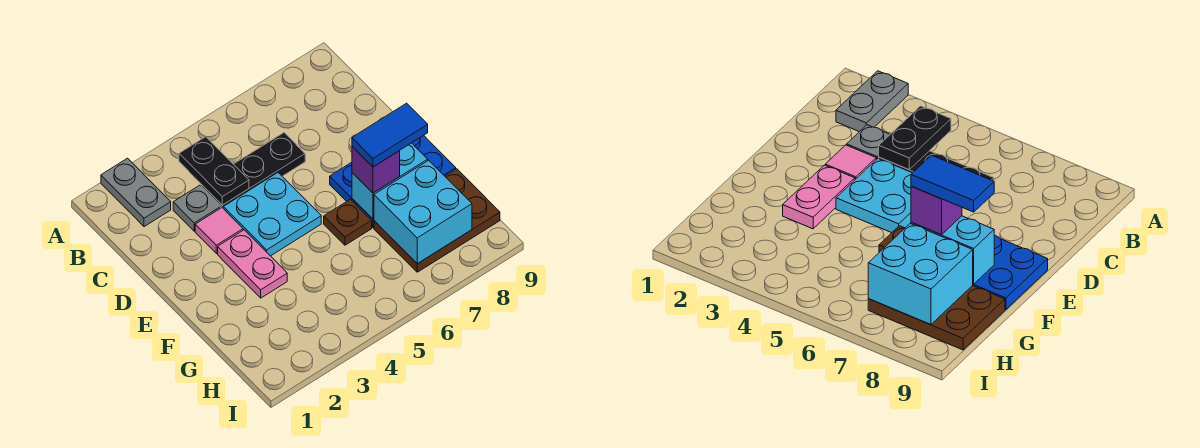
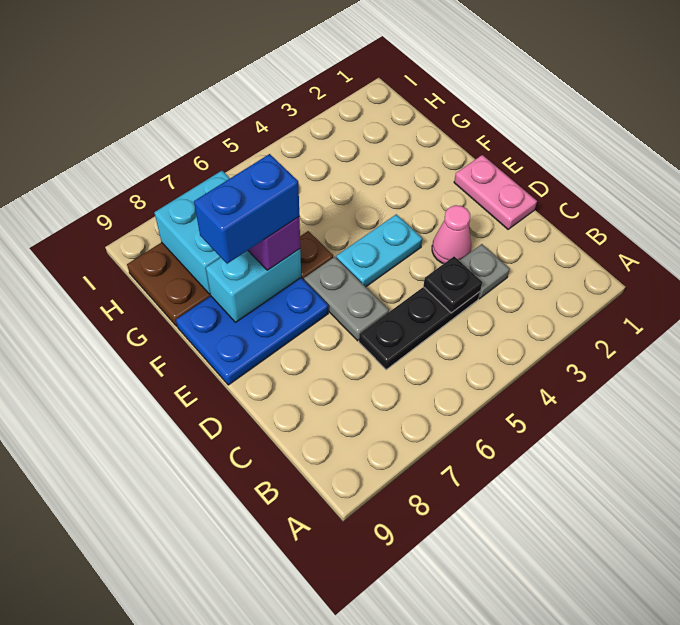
grey 1x2 plate [101,158,171,227] -> grey 1x2 plate moved to [304,257,389,341]
black 1x2 plate [179,137,249,205] -> black 1x1 plate [423,256,483,313]
pink 1x1 tile [195,208,243,254] -> pink 1x1 cone [432,205,471,264]
cyan 2x2 plate [223,173,321,256] -> cyan 1x2 plate [336,214,422,287]
pink 1x2 plate [218,230,287,298] -> pink 1x2 plate moved to [454,155,537,229]
blue 1x2 tile [352,103,428,167] -> blue 1x2 brick [194,154,299,264]

